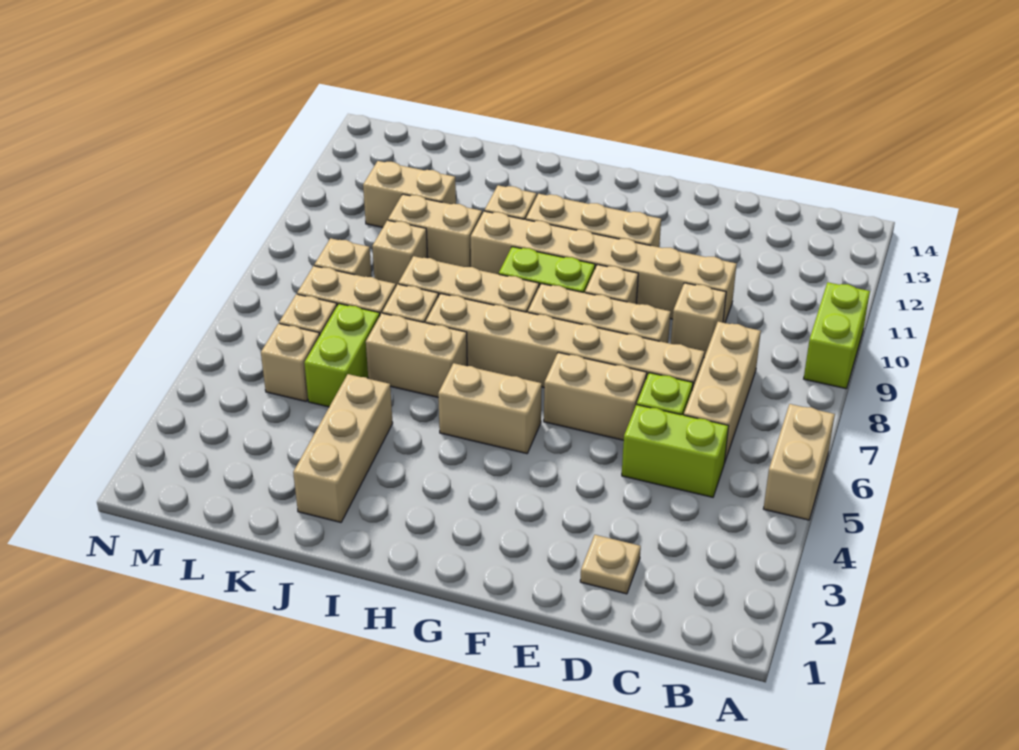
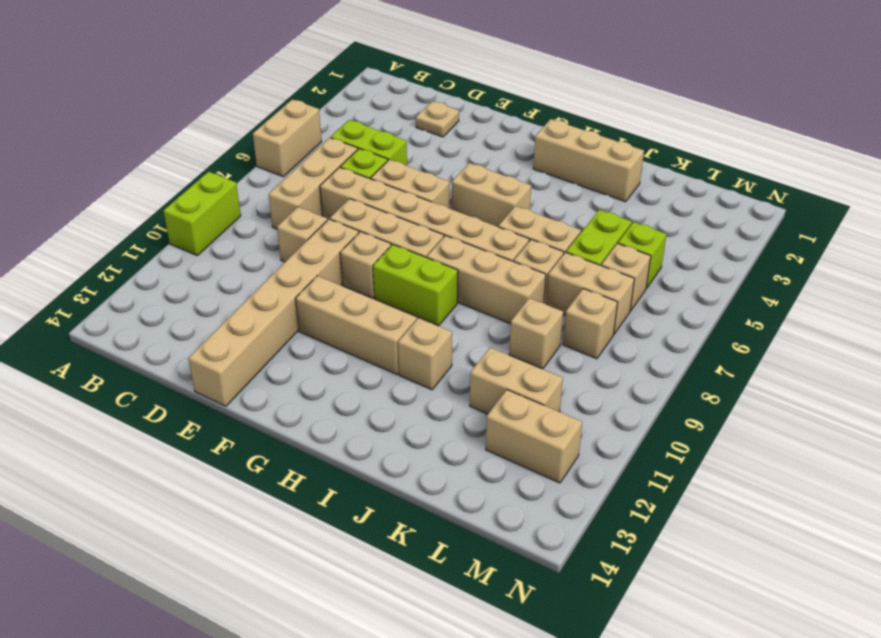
tan 1x6 brick [471,211,737,323] -> tan 1x6 brick turned to [188,219,359,406]
tan 1x3 brick [293,374,393,522] -> tan 1x3 brick turned to [533,119,644,202]
tan 1x2 brick [388,194,482,267] -> tan 1x2 brick moved to [486,390,582,483]
tan 1x1 brick [261,324,320,401] -> lime 1x1 brick [618,222,666,288]

